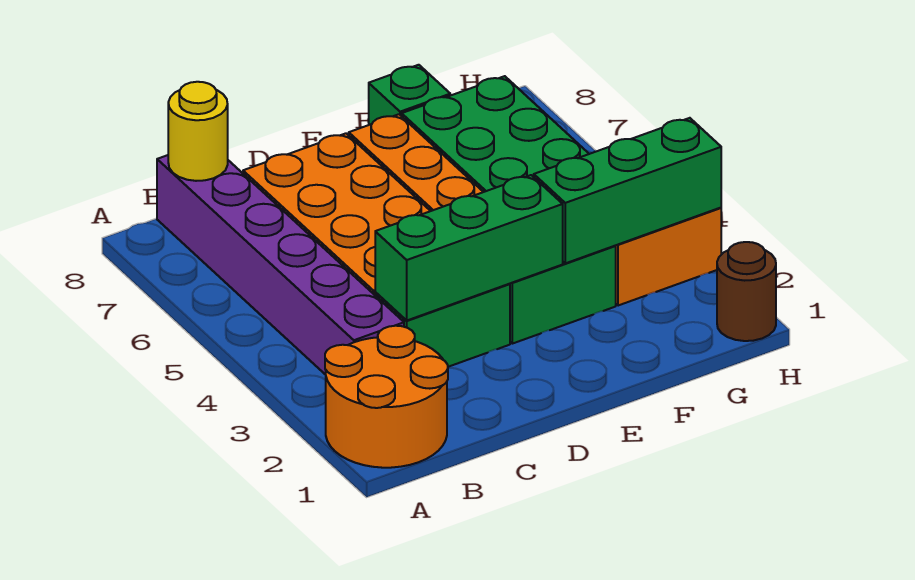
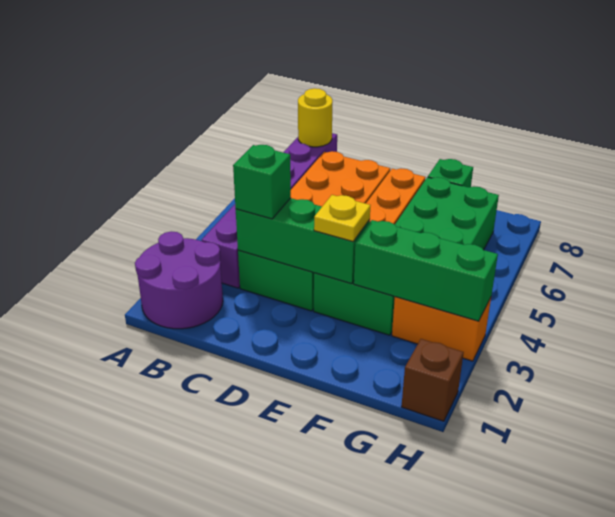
orange 2x2 round brick [325,326,448,468] -> purple 2x2 round brick [135,231,223,329]
none -> green 1x1 brick [233,145,291,219]
none -> yellow 1x1 plate [314,195,370,241]
brown 1x1 round brick [717,242,776,341] -> brown 1x1 brick [401,339,464,421]

